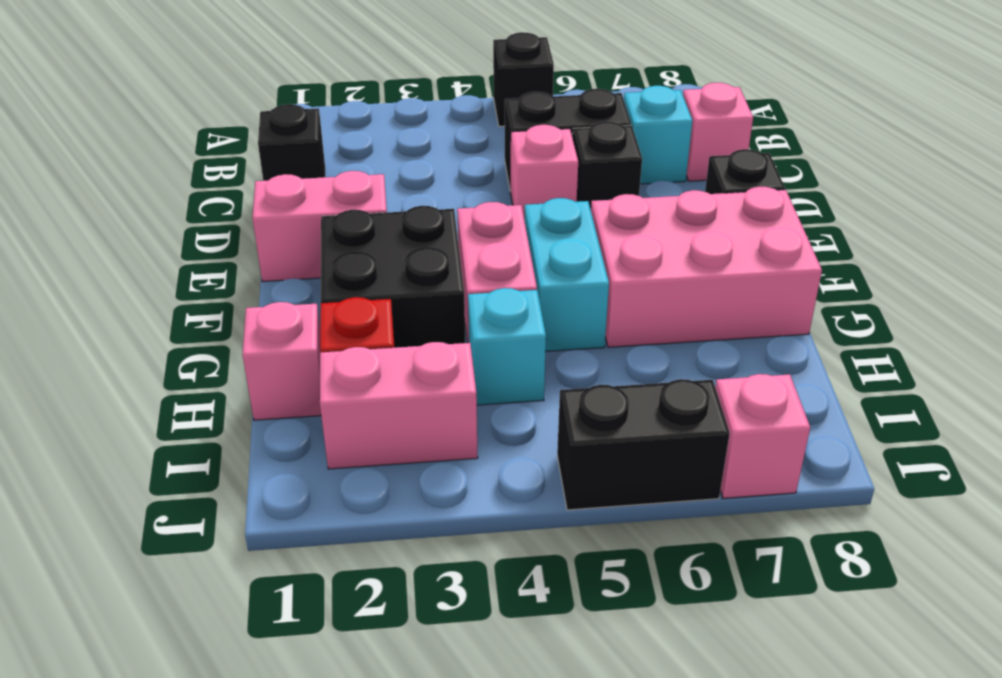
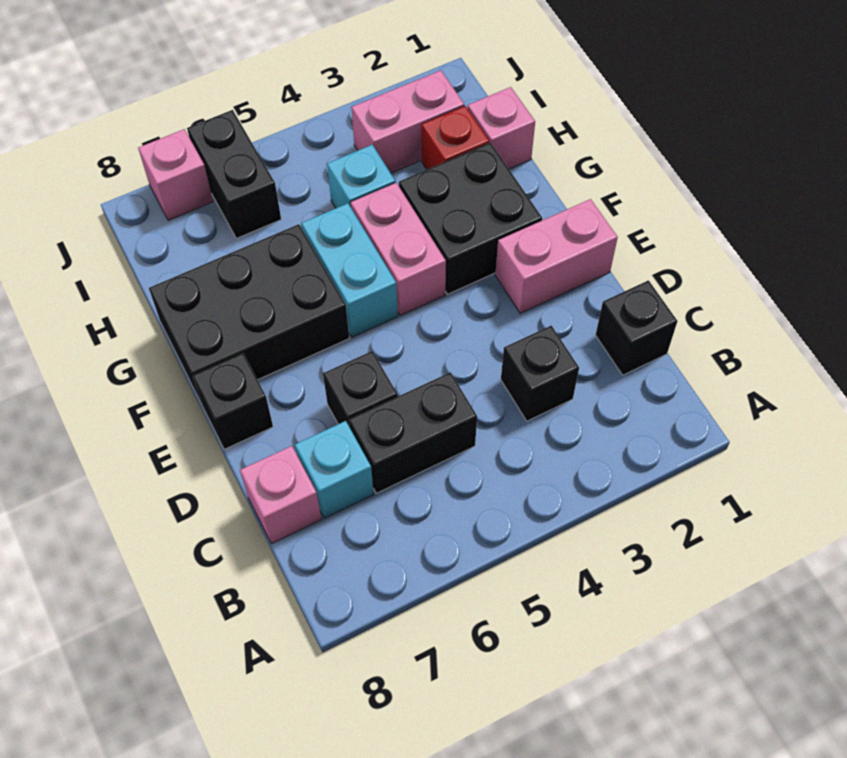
black 1x1 brick [493,32,554,126] -> black 1x1 brick moved to [501,326,579,421]
pink 1x1 brick [510,125,578,219] -> none
pink 2x3 brick [591,187,822,347] -> black 2x3 brick [149,224,349,404]
black 1x2 brick [557,379,730,510] -> black 1x2 brick turned to [187,110,281,238]

